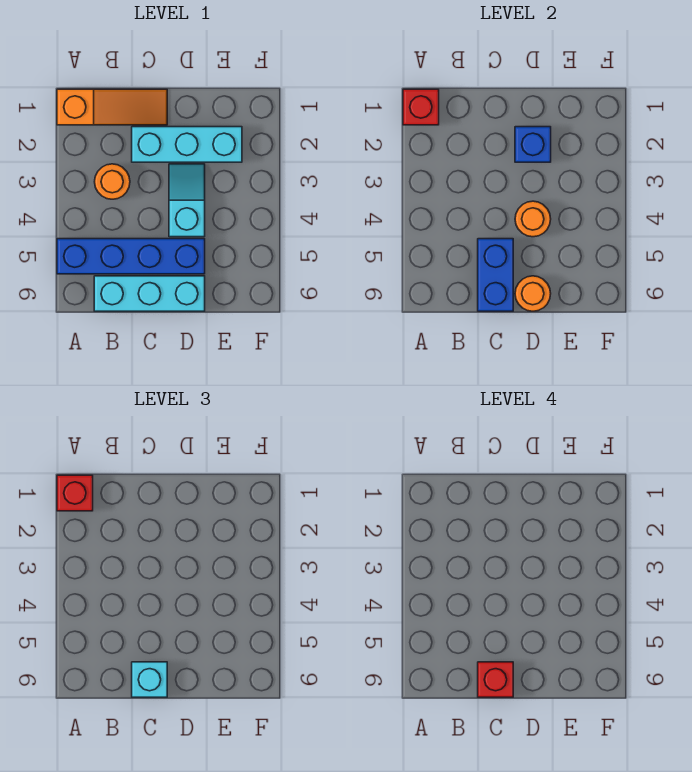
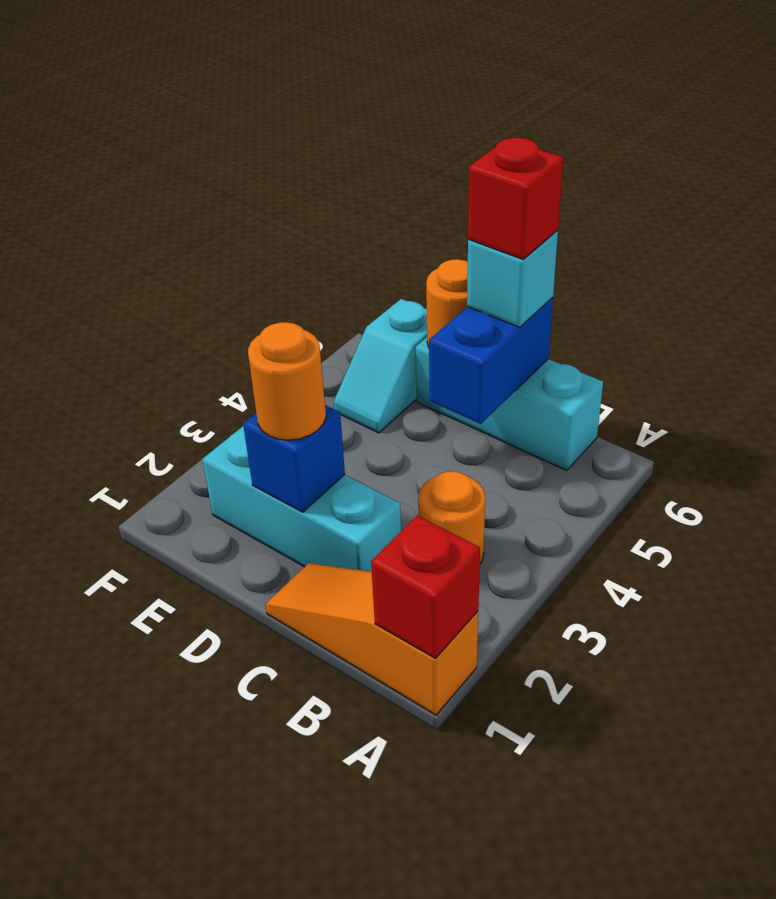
red 1x1 brick [57,475,93,511] -> none
blue 1x4 brick [57,239,205,274] -> none
cyan 1x2 slope [169,164,205,237] -> cyan 1x2 slope moved to [334,299,427,433]
orange 1x1 round brick [515,201,551,237] -> orange 1x1 round brick moved to [248,322,326,440]

